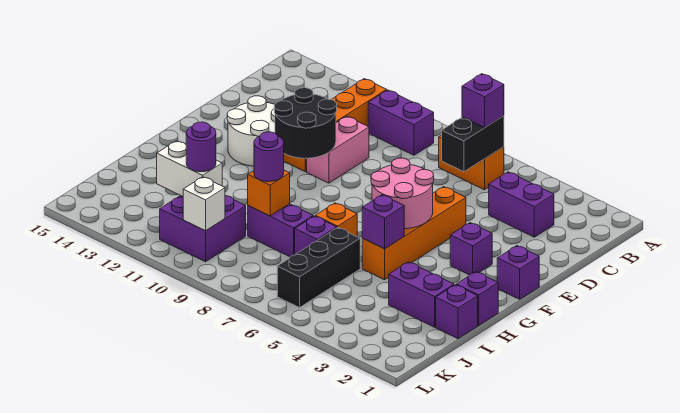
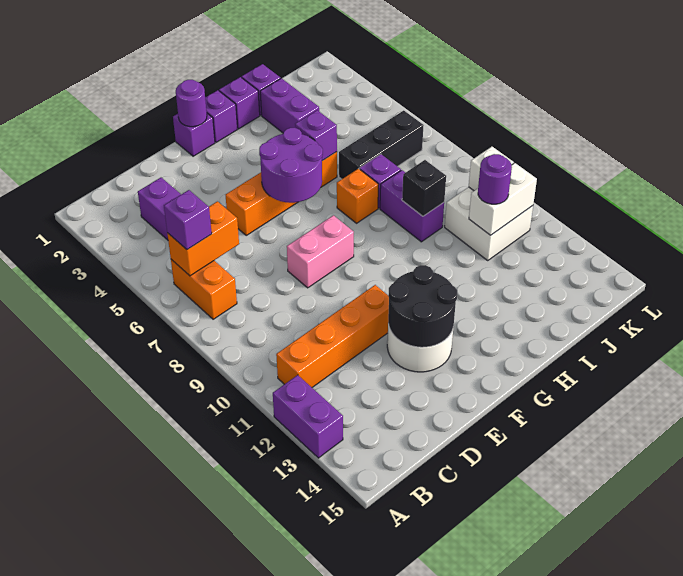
black 1x2 brick [442,116,504,172] -> orange 1x2 brick [167,201,239,276]
purple 1x2 brick [368,90,434,155] -> purple 1x2 brick moved to [273,375,343,458]
pink 1x2 brick [307,116,369,183] -> pink 1x2 brick moved to [287,215,354,288]
black 2x2 round brick [274,88,337,158] -> black 2x2 round brick moved to [388,265,457,347]
purple 1x1 brick [450,223,492,275] -> purple 1x1 brick moved to [205,90,238,142]
pink 2x2 round brick [371,158,434,229] -> purple 2x2 round brick [259,128,323,203]
orange 1x1 brick [248,170,290,216] -> black 1x1 brick [402,160,446,216]
purple 1x1 round brick [254,132,284,182] -> purple 1x1 round brick moved to [176,80,207,127]
purple 2x2 brick [160,196,246,262] -> white 2x2 brick [445,187,533,260]
white 1x2 brick [157,141,222,196] -> white 1x2 brick turned to [469,163,537,235]

